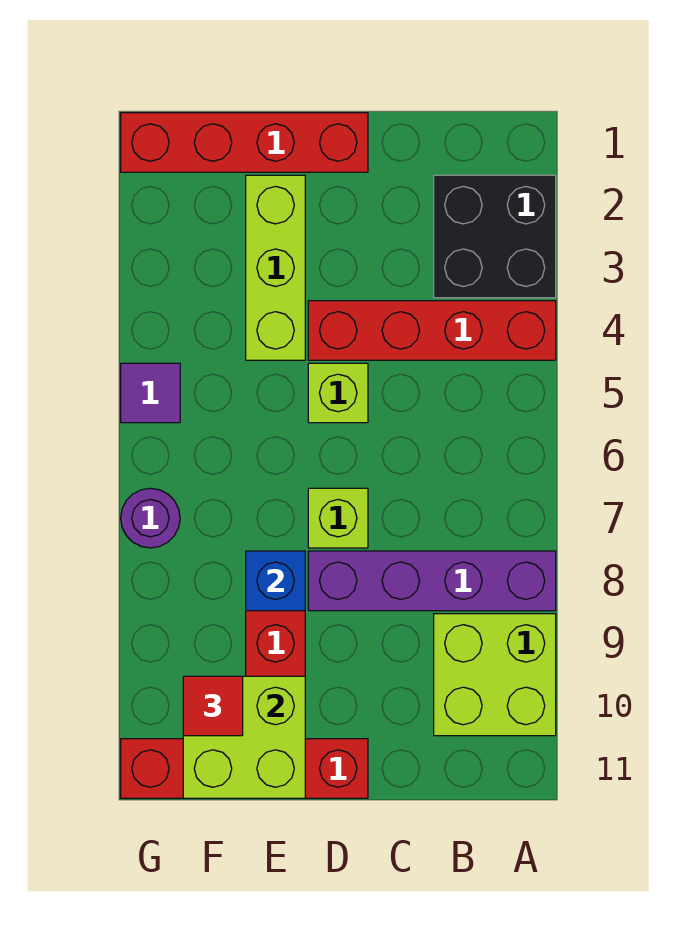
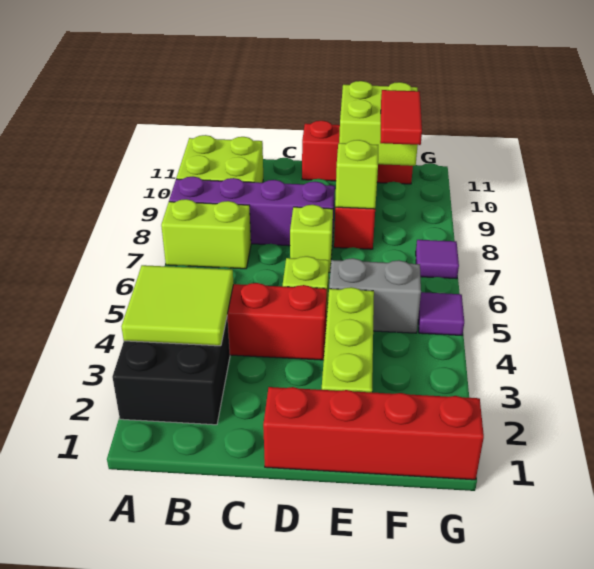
none -> lime 2x2 tile [121,265,234,346]
none -> lime 1x2 brick [161,199,251,269]
red 1x4 brick [121,739,368,798] -> red 1x3 brick [302,121,413,184]
none -> grey 1x2 brick [329,258,421,333]
blue 1x1 brick [246,551,305,611] -> lime 1x1 brick [335,140,378,209]
red 1x1 tile [183,676,243,736] -> red 1x2 tile [380,90,422,145]
purple 1x1 round brick [121,488,180,548] -> purple 1x1 tile [416,240,459,279]

